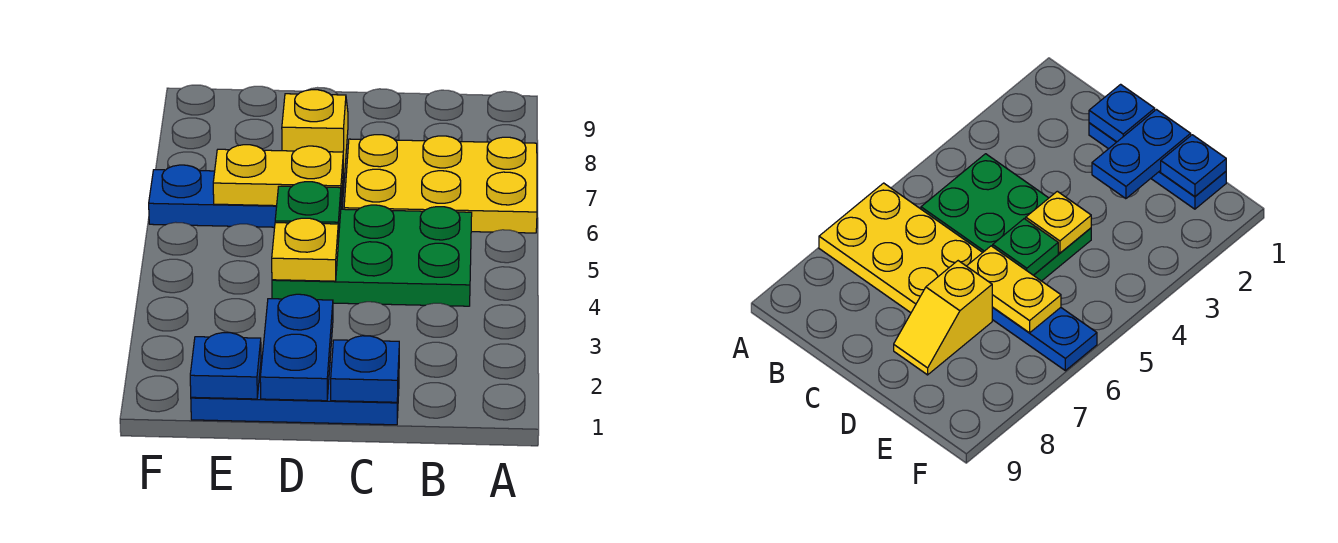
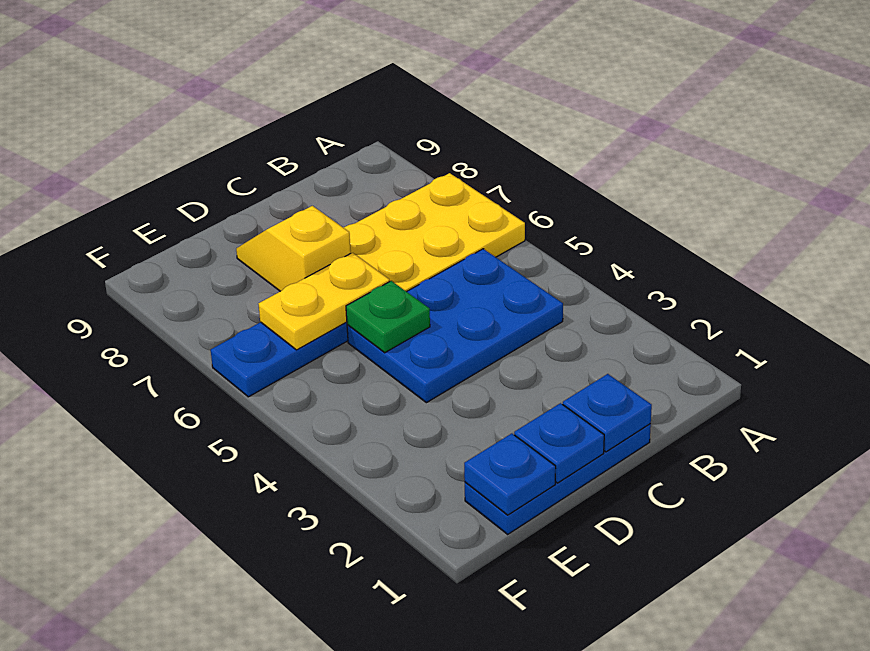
green 2x3 plate [272,205,472,306] -> blue 2x3 plate [347,249,563,403]
blue 1x2 plate [260,294,333,401] -> blue 1x1 plate [514,403,604,483]
yellow 1x1 plate [272,218,338,281] -> none

